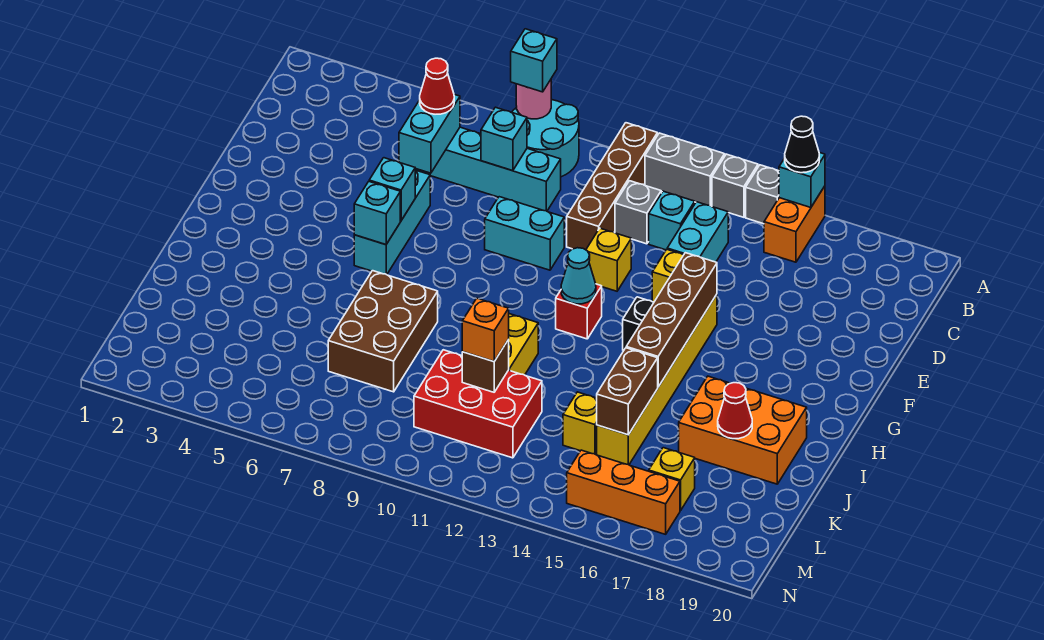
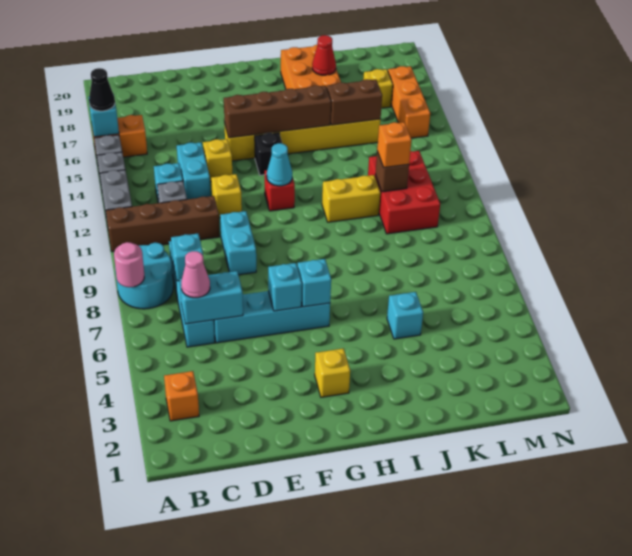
cyan 1x1 brick [511,29,557,92] -> cyan 1x1 brick moved to [387,292,423,339]
none -> orange 1x1 brick [164,371,199,421]
red 1x1 cone [420,58,454,114] -> pink 1x1 cone [181,251,210,298]
cyan 1x2 brick [667,202,728,262] -> cyan 1x2 brick turned to [177,142,211,199]
cyan 1x3 brick [354,170,430,275] -> cyan 1x4 brick [214,291,330,343]
brown 2x3 brick [328,271,438,392] -> none
yellow 1x1 brick [563,392,597,454] -> yellow 1x1 brick moved to [315,348,350,397]

